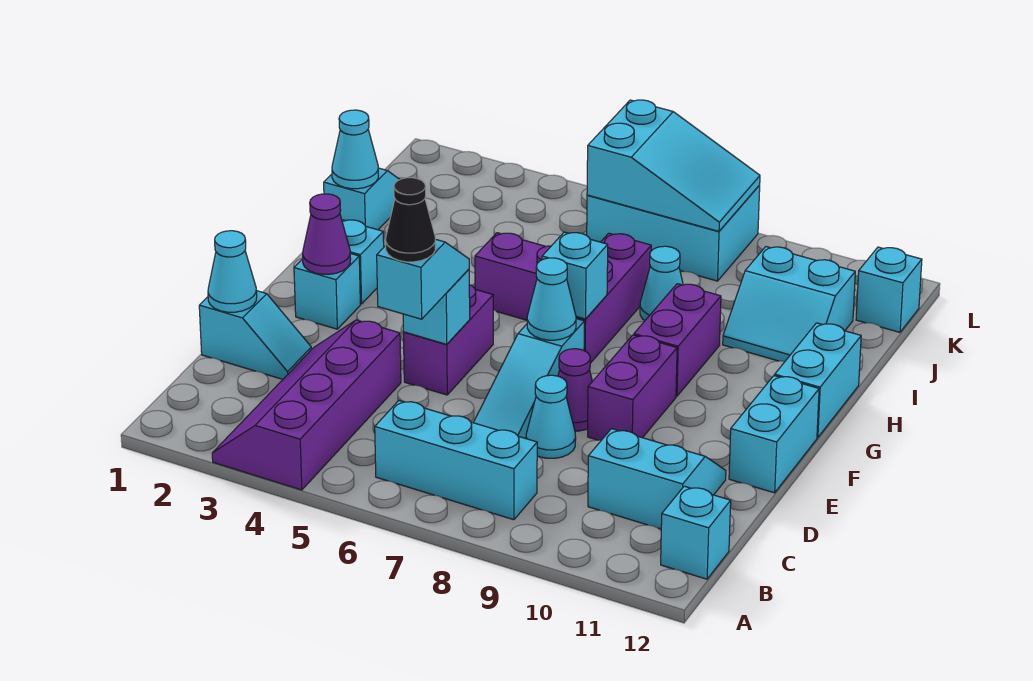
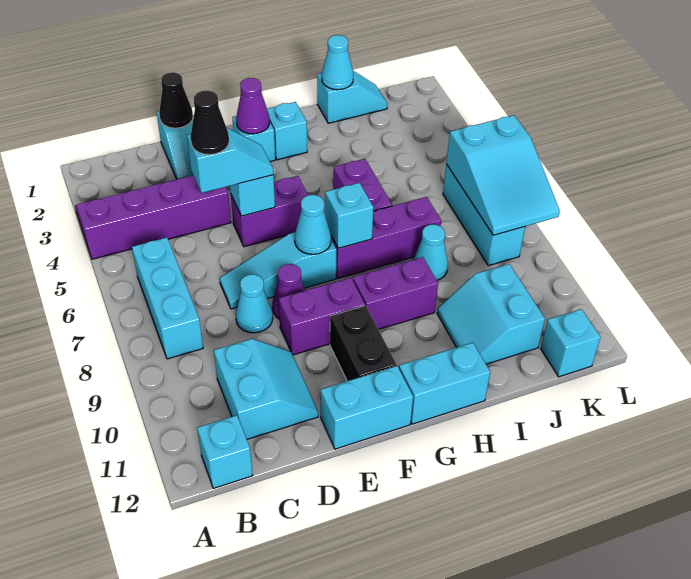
cyan 1x1 cone [208,231,257,312] -> black 1x1 cone [159,72,193,128]
none -> black 1x2 brick [330,306,396,381]
cyan 2x3 brick [587,185,760,281] -> cyan 1x3 brick [443,164,525,266]

